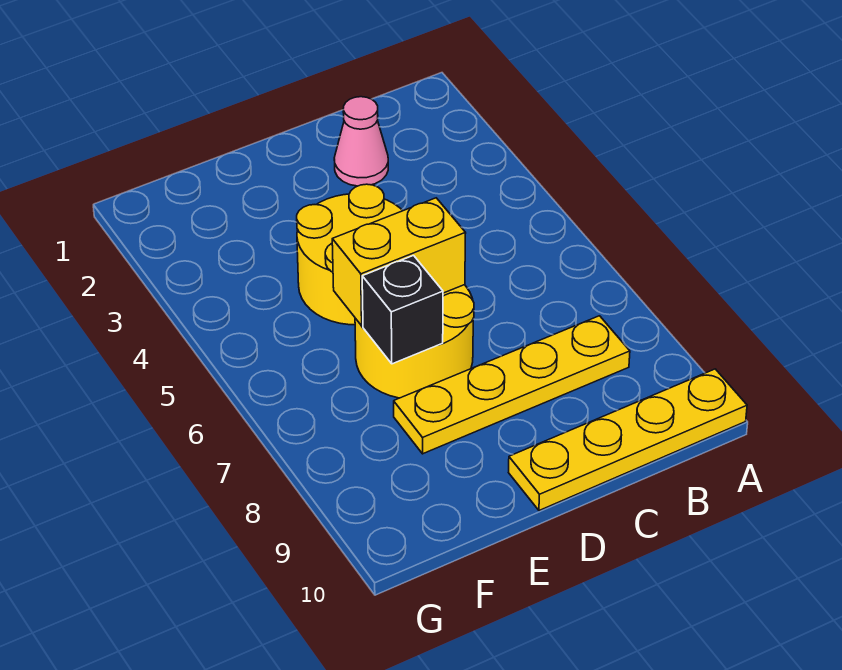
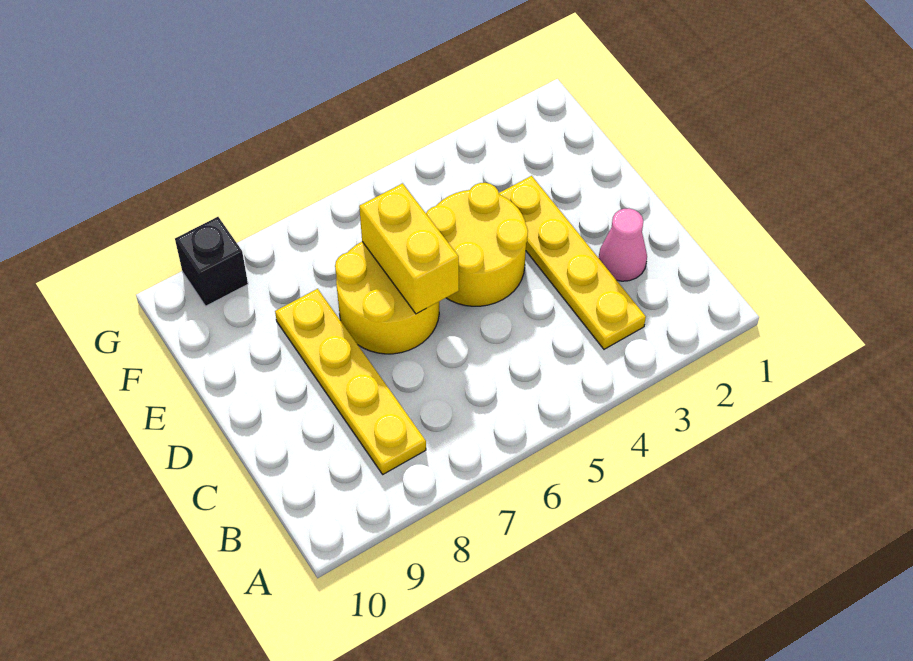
yellow 1x4 plate [509,369,747,511] -> yellow 1x4 plate moved to [499,176,646,349]
black 1x1 brick [362,256,443,364] -> black 1x1 brick moved to [175,217,248,306]

